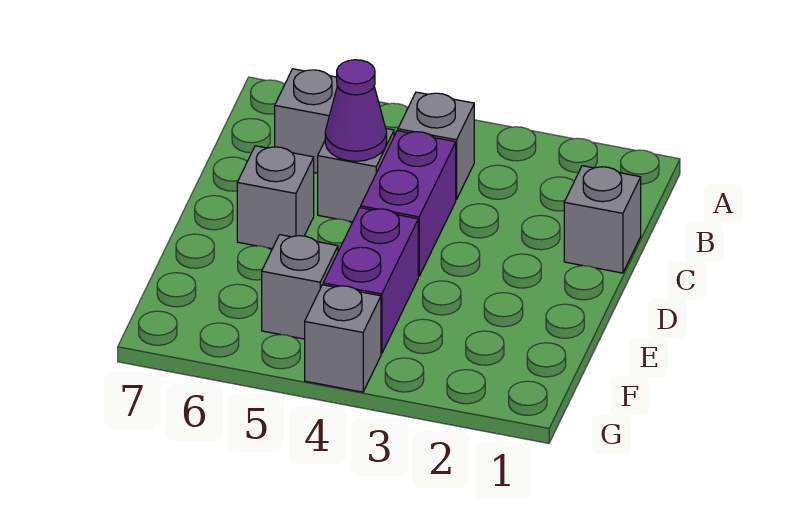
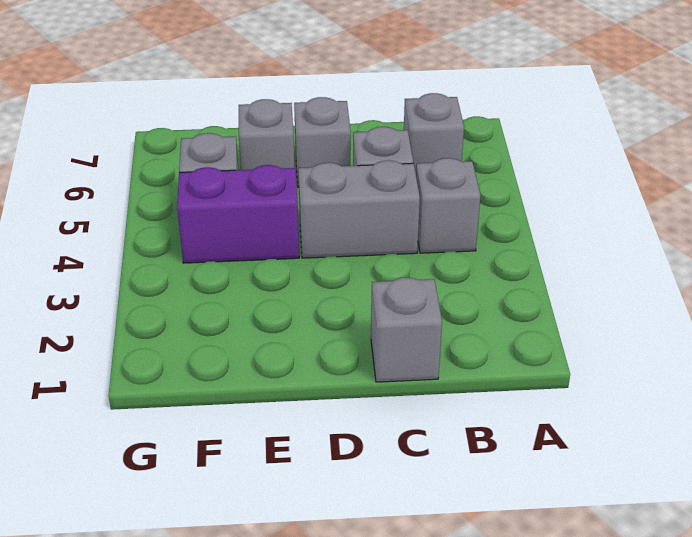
purple 1x2 brick [361,131,456,277] -> grey 1x2 brick [298,160,420,258]
purple 1x1 cone [325,60,387,161] -> none
grey 1x1 brick [305,285,381,392] -> grey 1x1 brick moved to [239,99,294,170]

